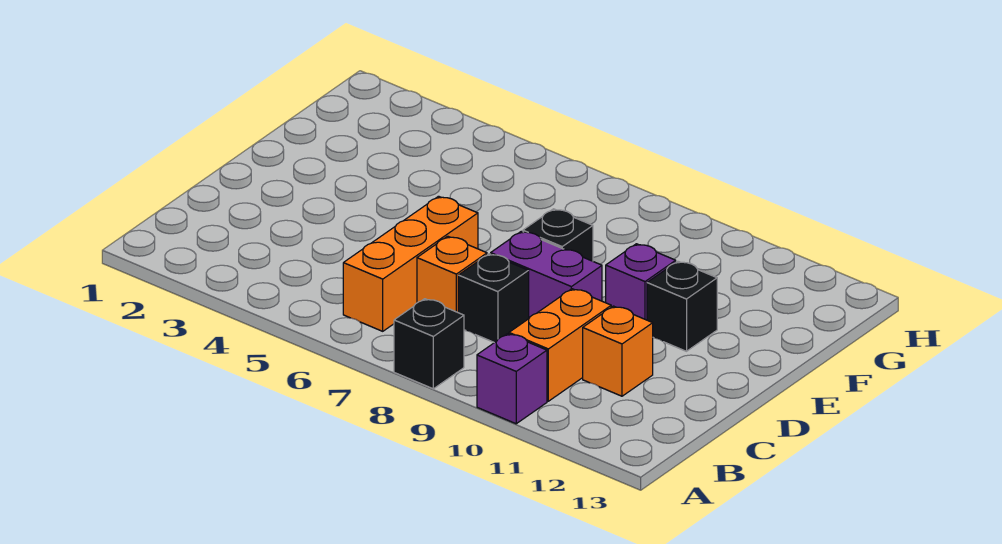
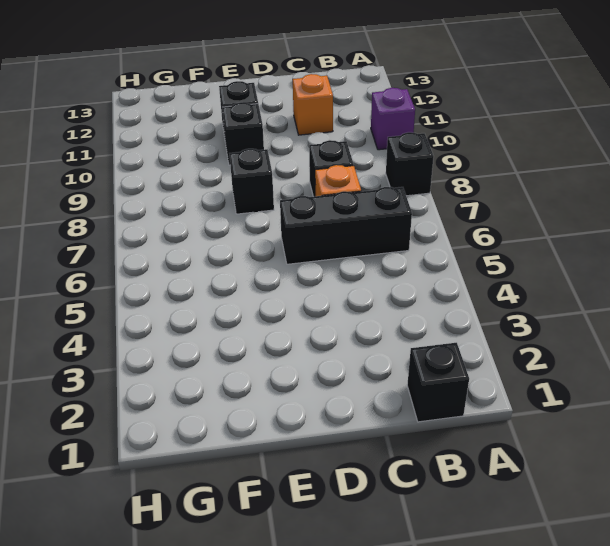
none -> black 1x1 brick [407,343,469,422]
orange 1x3 brick [343,196,478,331] -> black 1x3 brick [280,187,412,264]
orange 1x2 brick [509,289,611,401] -> none
purple 1x2 brick [491,231,602,318] -> none
purple 1x1 brick [606,244,676,320] -> black 1x1 brick [222,102,264,165]

